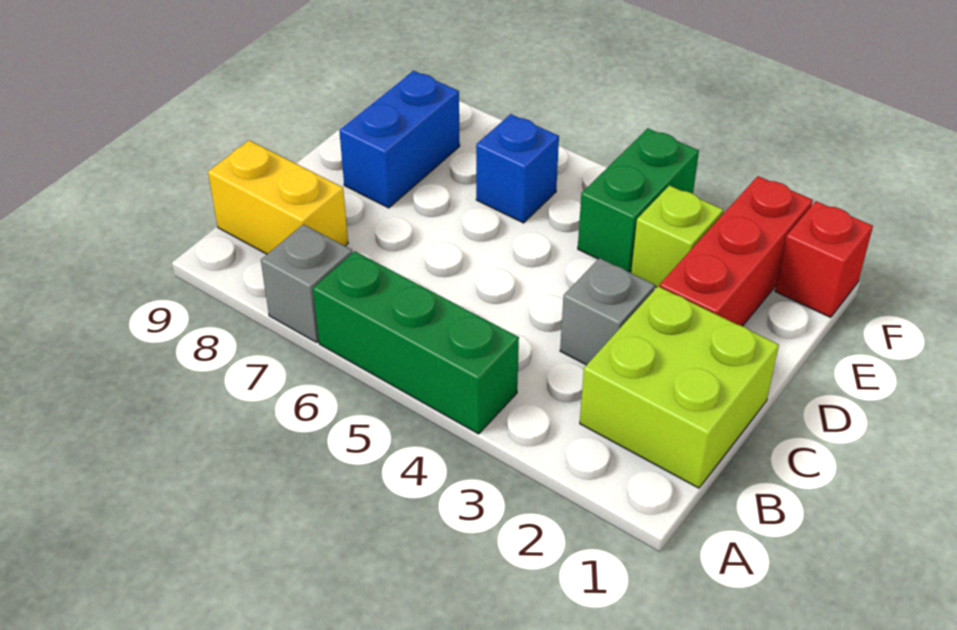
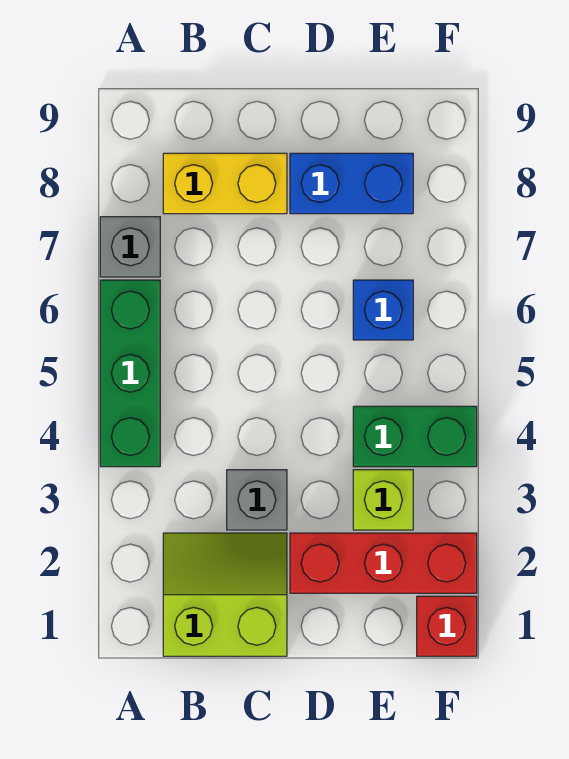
lime 2x2 brick [580,286,779,488] -> lime 2x2 slope [163,533,287,656]
yellow 1x2 brick [208,140,348,254] -> yellow 1x2 brick turned to [163,153,287,214]

